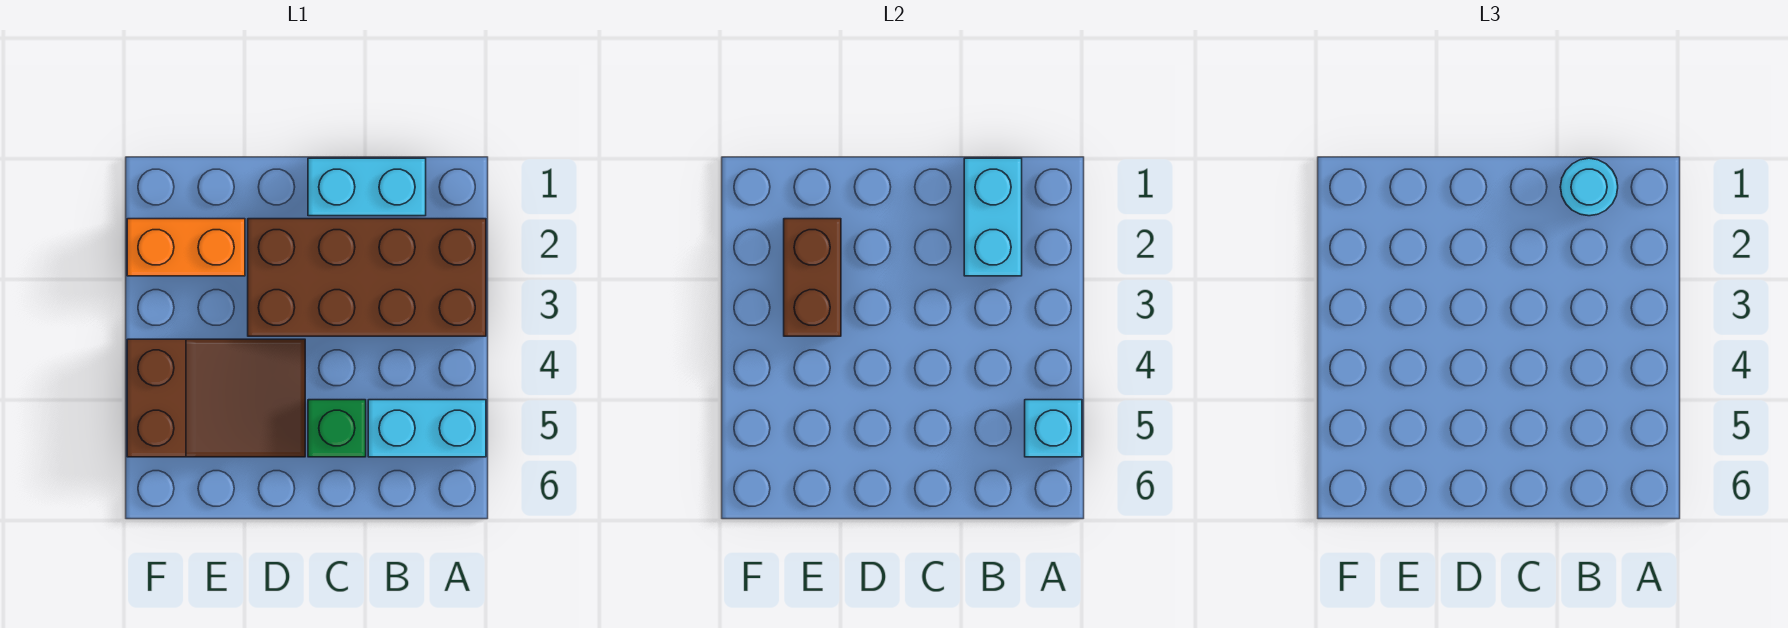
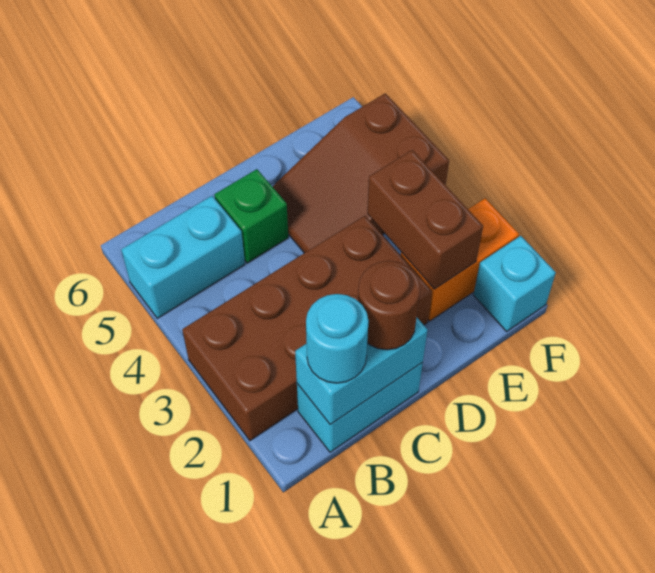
cyan 1x1 brick [1025,400,1082,457] -> cyan 1x1 brick moved to [473,236,556,331]
cyan 1x2 brick [964,158,1022,276] -> cyan 1x2 brick turned to [295,317,427,425]
none -> brown 1x1 round brick [358,261,420,350]

